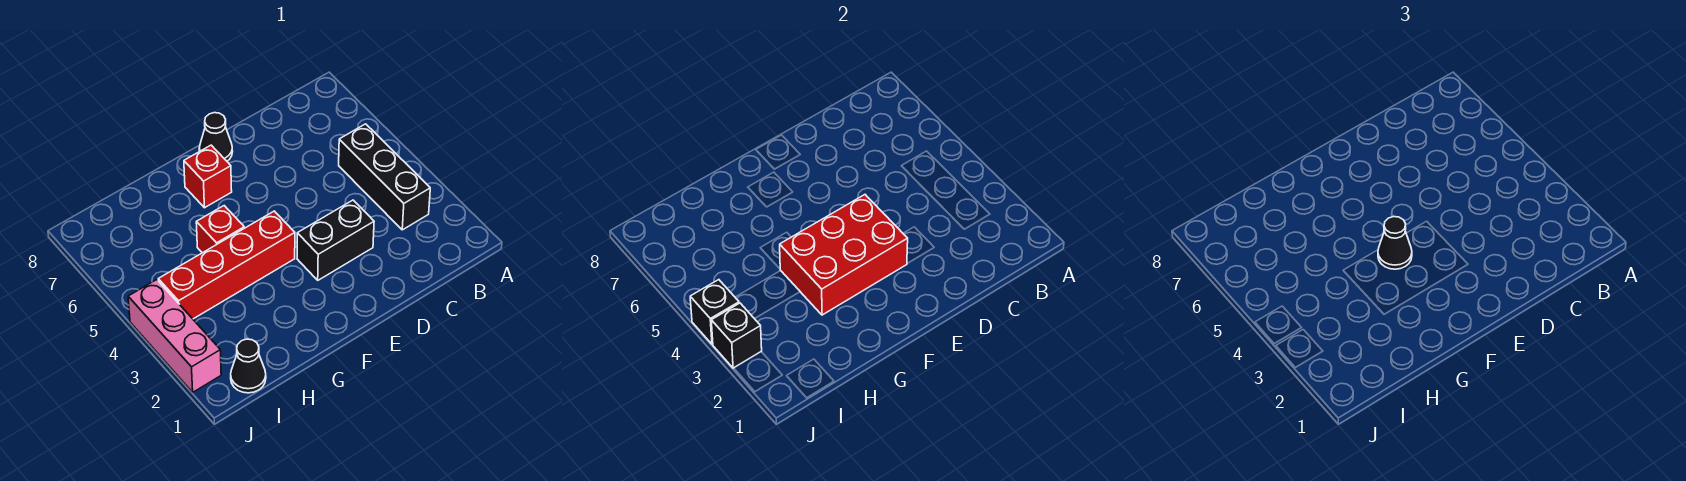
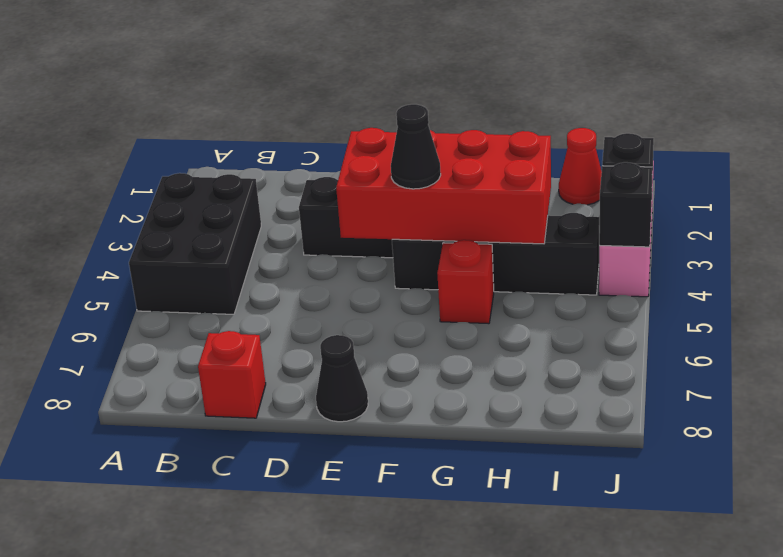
black 1x3 brick [339,124,430,230] -> black 2x3 brick [129,173,261,314]
red 2x3 brick [780,195,908,315] -> red 2x4 brick [336,128,551,244]
red 1x4 brick [158,211,295,319] -> black 1x4 brick [392,213,599,295]
red 1x1 brick [184,145,232,208] -> red 1x1 brick moved to [198,331,266,418]
black 1x1 cone [231,339,266,393] -> red 1x1 cone [559,128,602,205]

